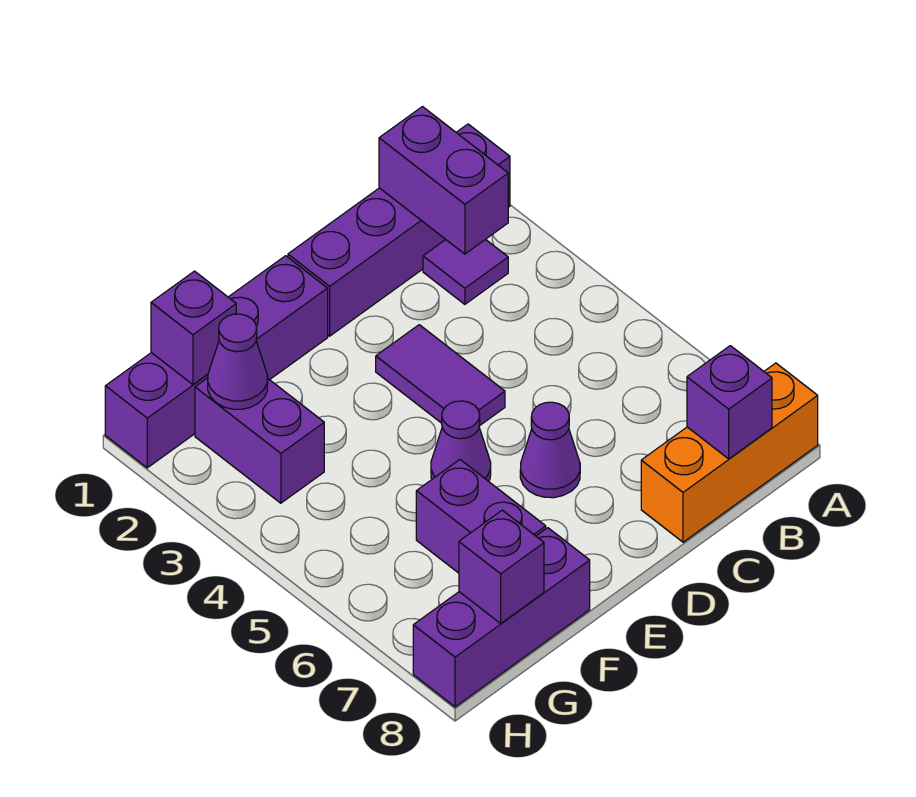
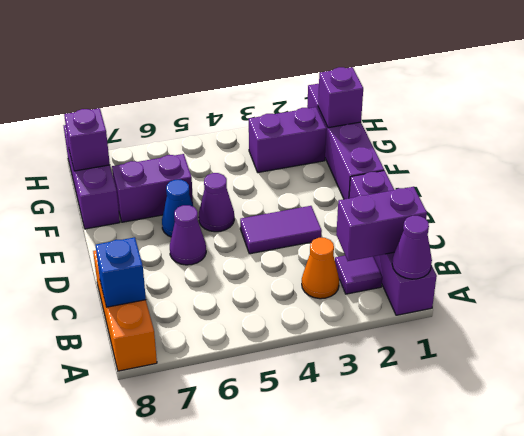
none -> orange 1x1 cone [302,238,339,299]
purple 1x1 brick [687,346,772,459] -> blue 1x1 brick [96,237,146,307]
none -> blue 1x1 cone [162,180,193,237]
purple 1x1 cone [208,314,268,409] -> purple 1x1 cone moved to [392,216,432,279]

